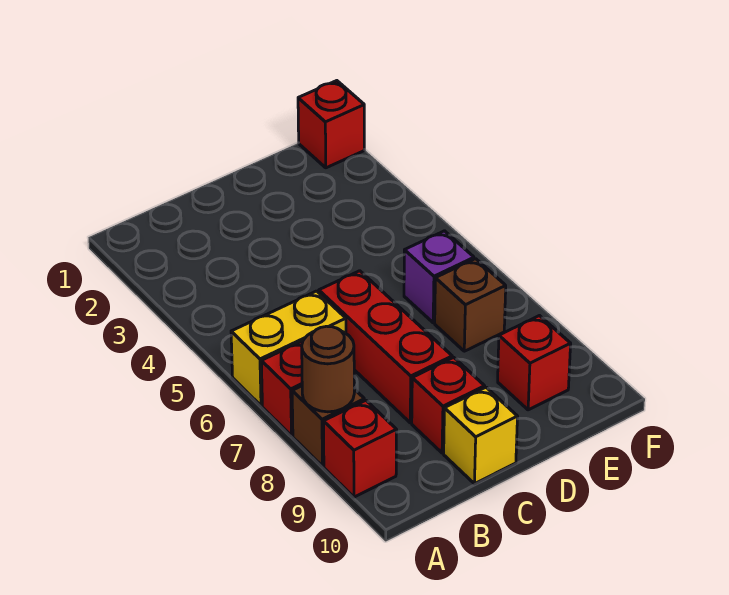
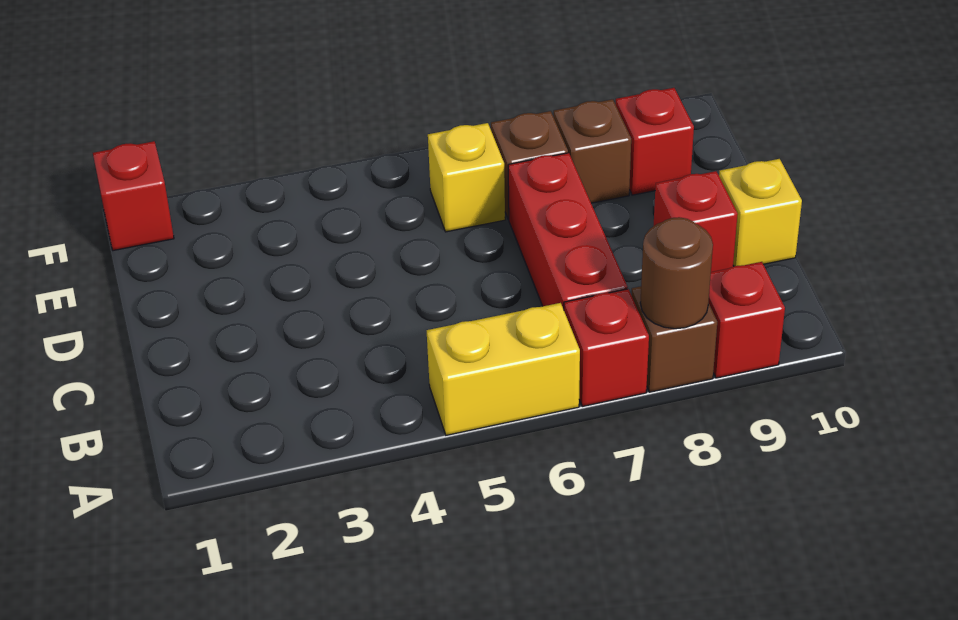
yellow 1x2 brick [231,291,346,406] -> yellow 1x2 brick turned to [427,303,580,435]
red 1x3 brick [319,271,452,423] -> red 1x3 brick turned to [508,153,628,309]
purple 1x1 brick [404,231,474,323] -> yellow 1x1 brick [428,123,505,232]
none -> brown 1x1 brick [554,99,631,203]

